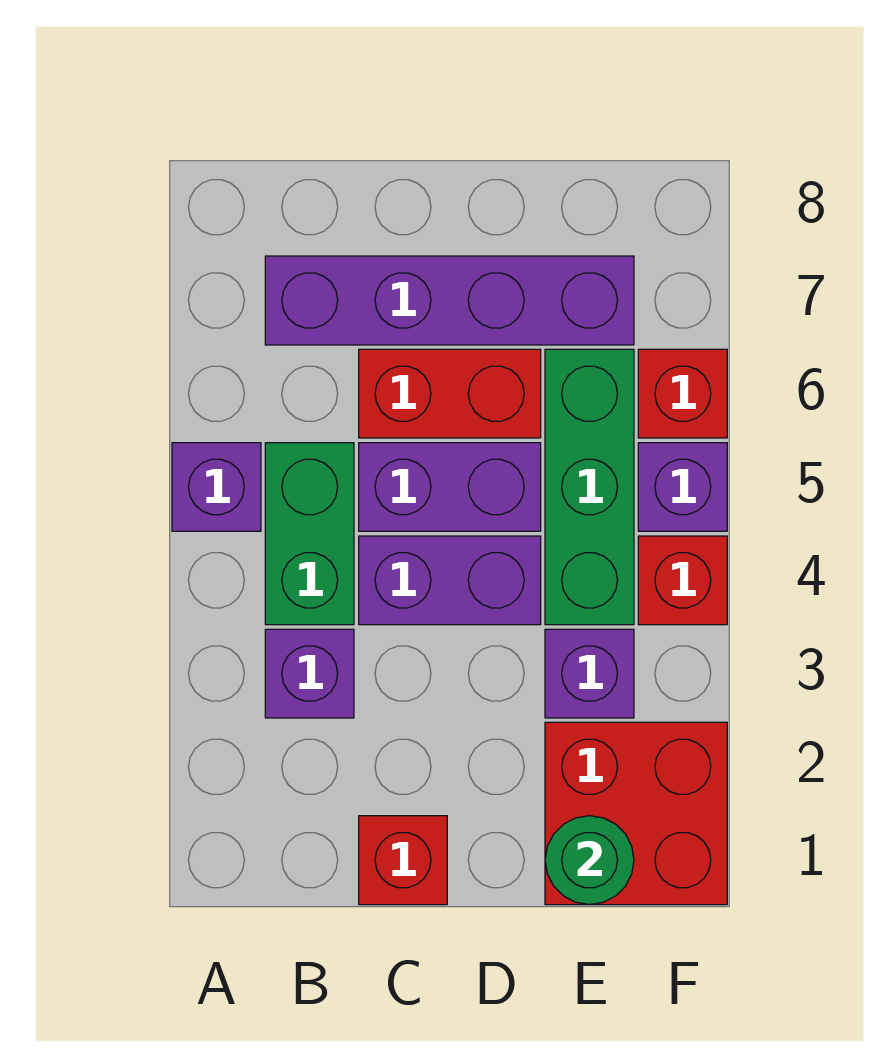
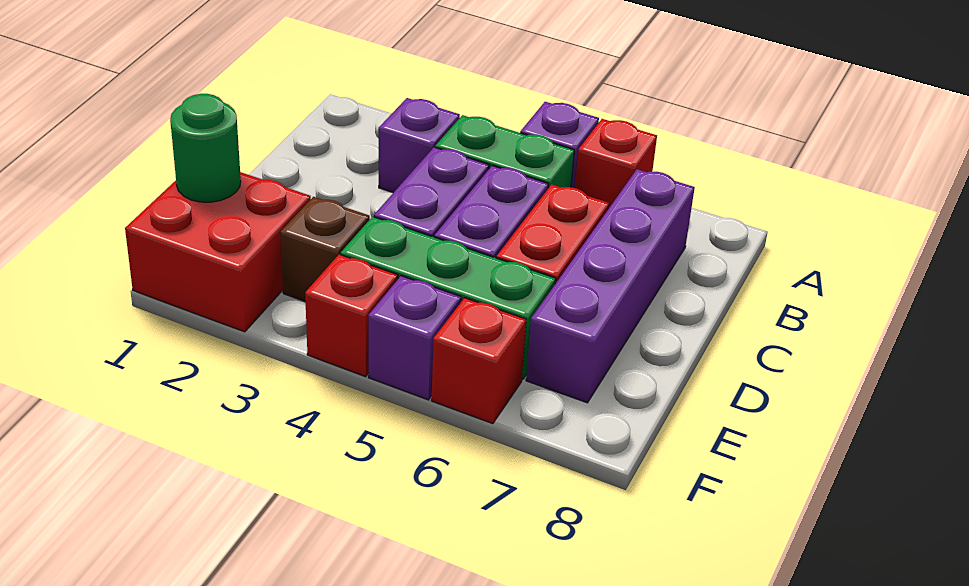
red 1x1 brick [359,816,447,905] -> red 1x1 brick moved to [575,119,657,208]
purple 1x1 brick [545,629,634,718] -> brown 1x1 brick [280,197,370,302]

